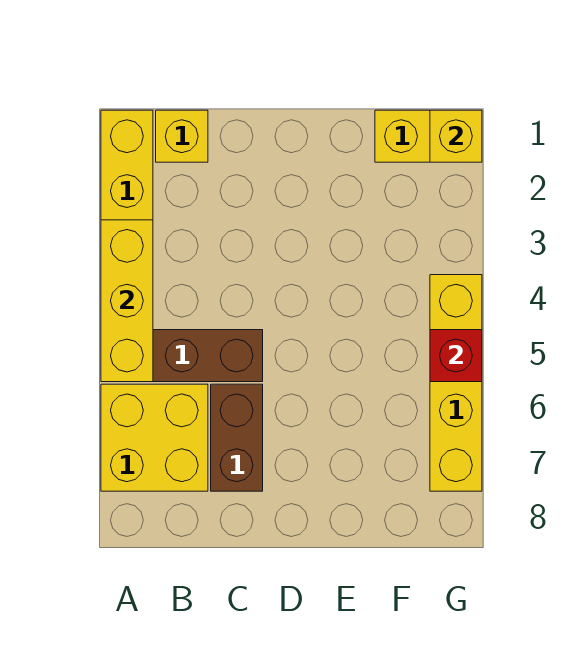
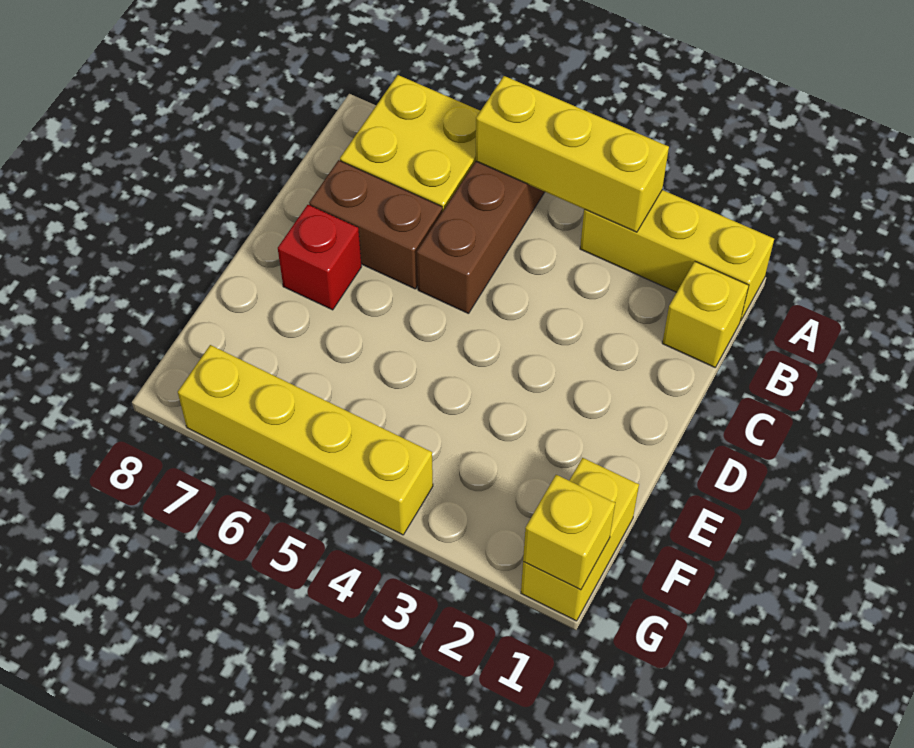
red 1x1 brick [430,330,482,382] -> red 1x1 brick moved to [278,205,361,310]

